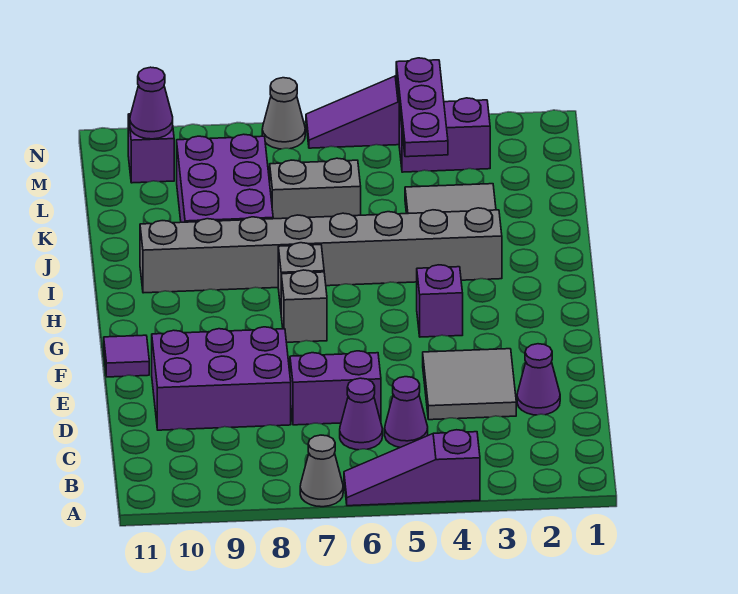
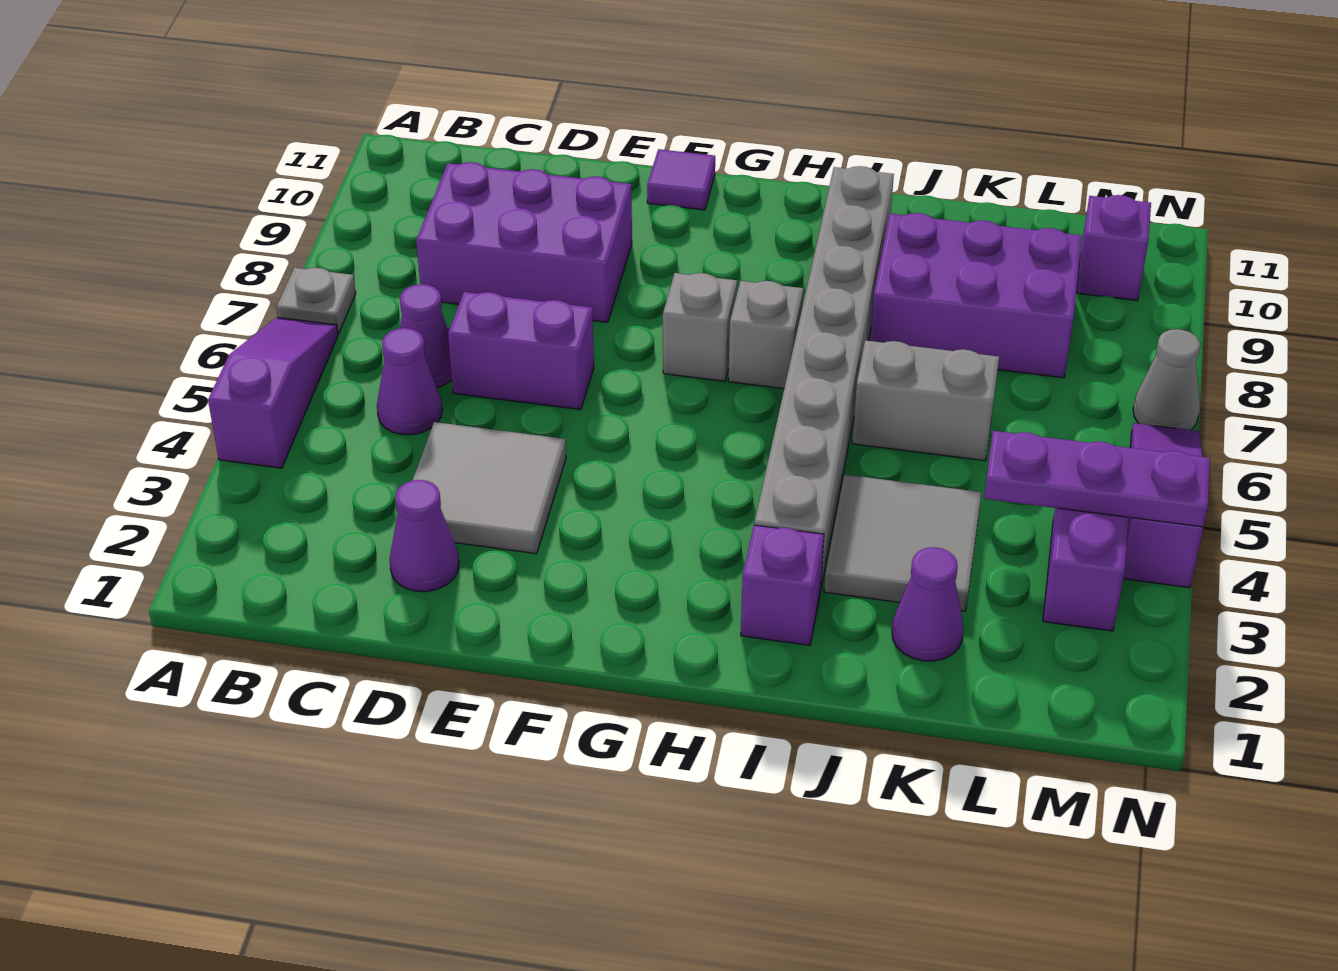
grey 1x1 cone [300,435,343,507] -> grey 1x1 plate [276,268,356,334]
purple 1x2 brick [290,351,381,425] -> purple 1x2 brick turned to [448,292,594,410]
purple 2x3 brick [152,327,291,430] -> purple 2x3 brick turned to [416,162,632,322]
purple 1x1 brick [417,265,463,337] -> purple 1x1 brick moved to [741,525,824,645]
grey 1x2 brick [270,158,361,219] -> grey 1x2 brick turned to [852,340,999,461]
purple 1x1 cone [130,67,173,139] -> purple 1x1 cone moved to [892,547,963,661]

